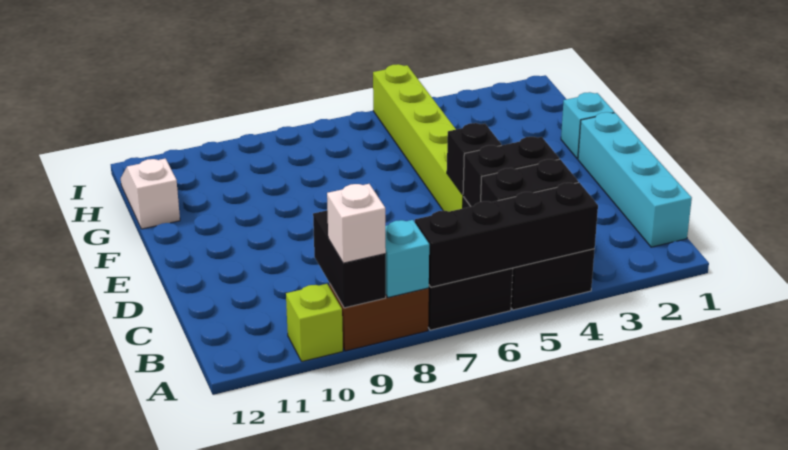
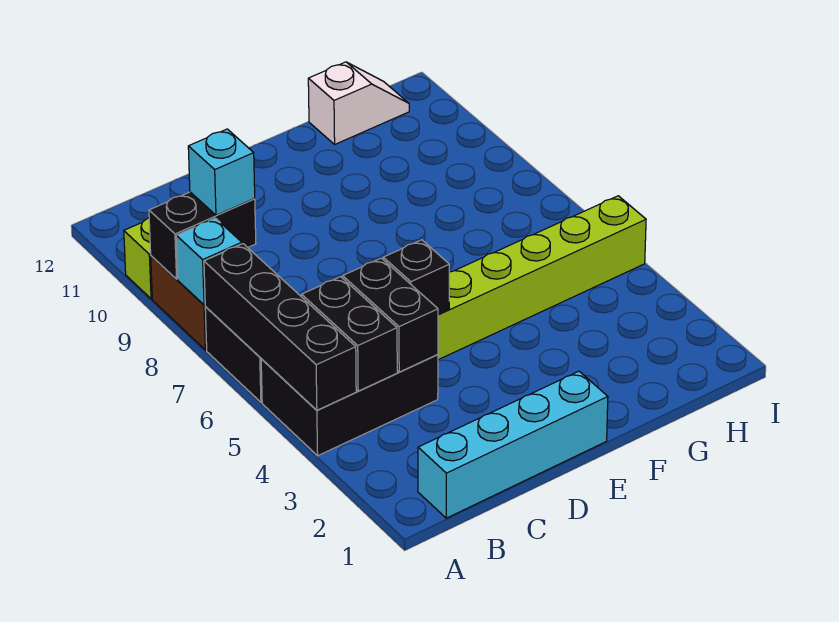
white 1x1 brick [327,184,386,263] -> none
cyan 1x1 brick [561,92,614,159] -> cyan 1x1 brick moved to [188,129,255,215]

